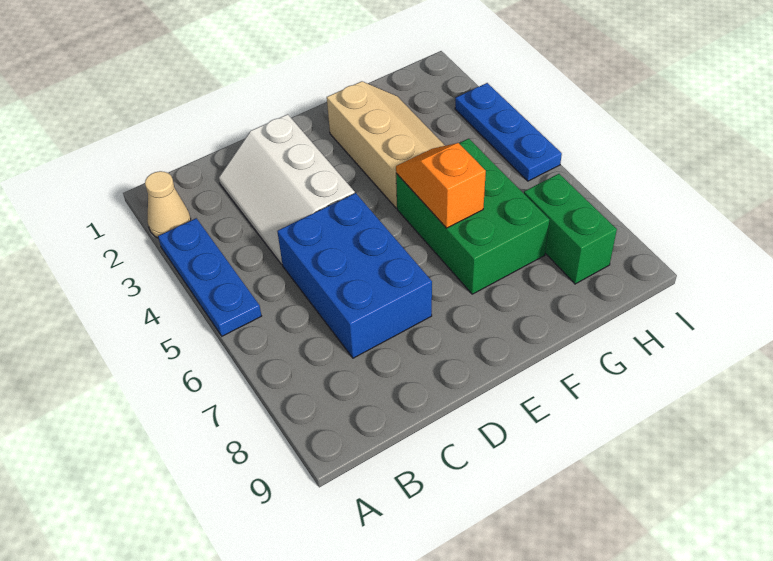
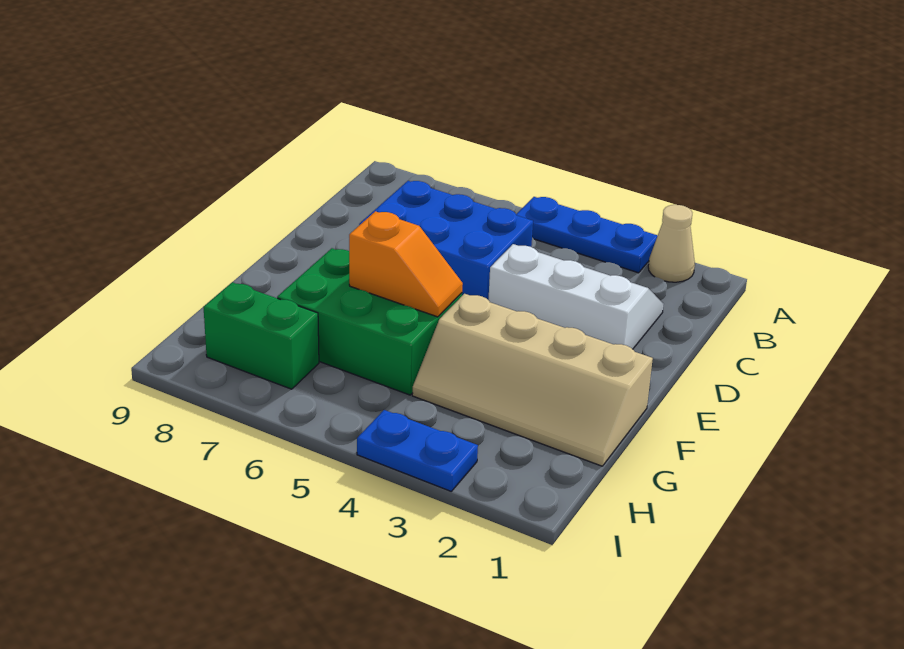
tan 2x3 slope [327,81,445,208] -> tan 2x4 slope [412,294,653,466]
blue 1x3 plate [455,83,562,181] -> blue 1x2 plate [357,410,478,491]

